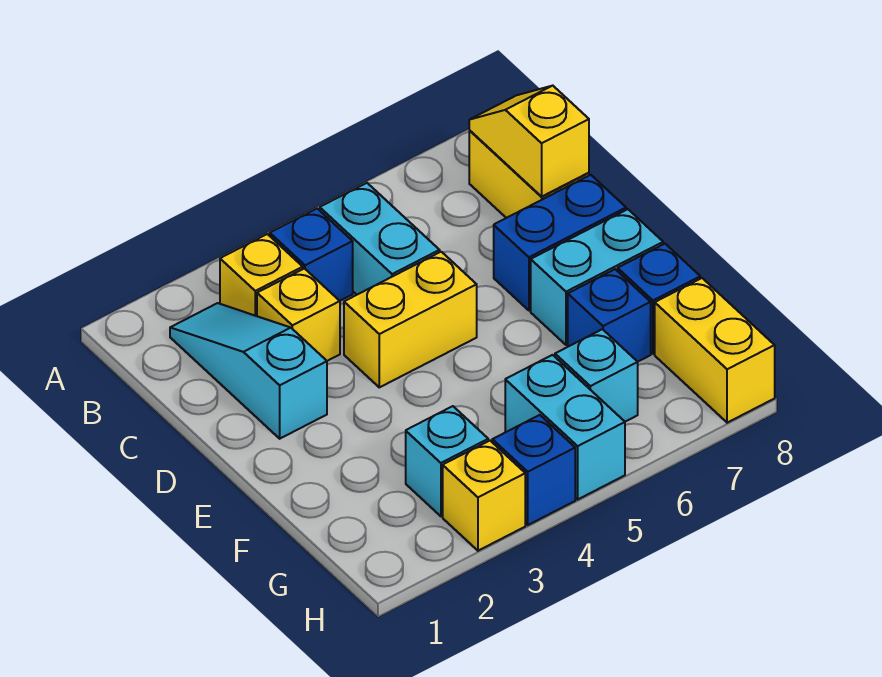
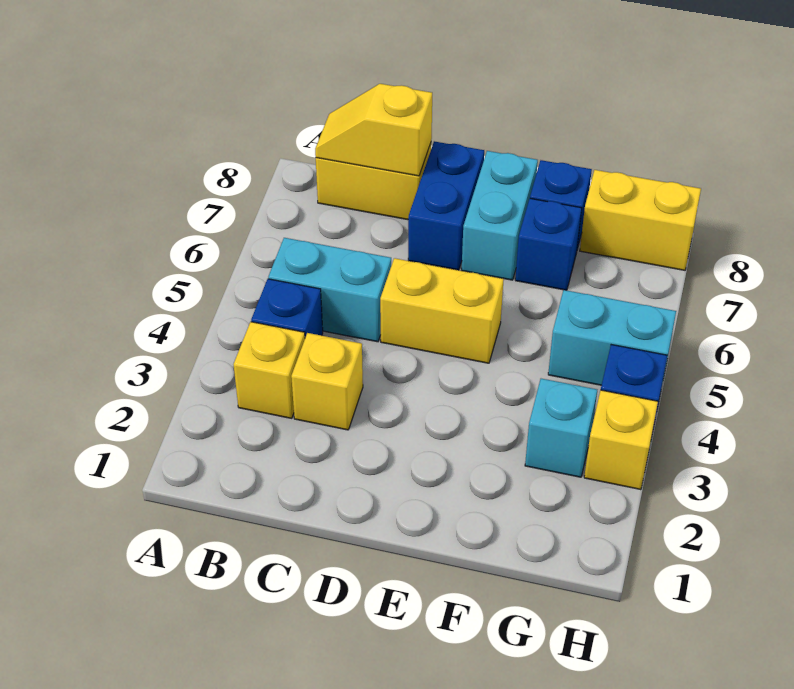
cyan 1x3 slope [170,303,327,439] -> none
yellow 1x2 brick [344,252,477,387] -> yellow 1x2 brick turned to [380,258,504,363]
cyan 1x1 brick [555,329,638,422] -> none

